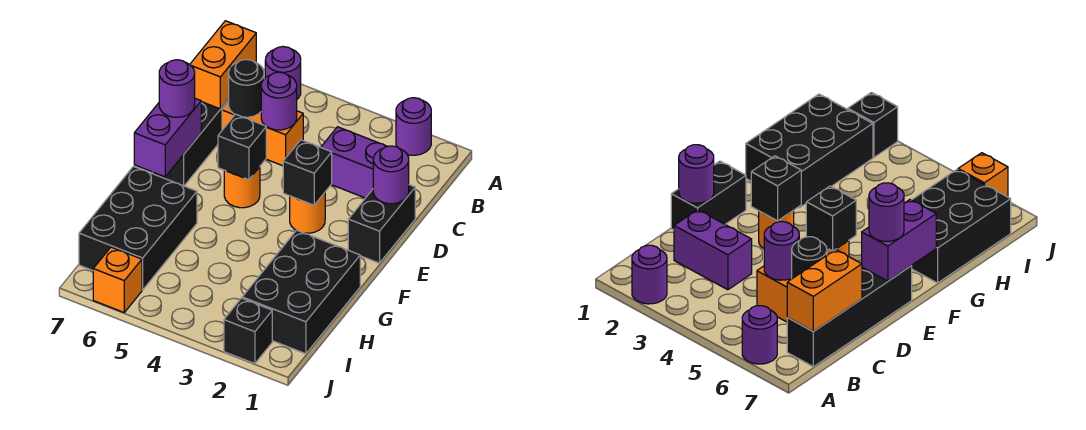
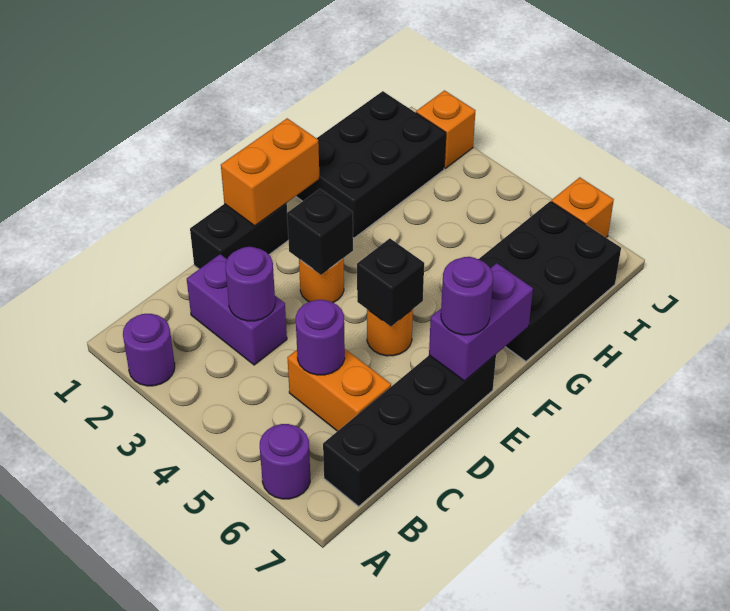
orange 1x2 brick [190,21,256,109] -> orange 1x2 brick moved to [221,118,320,226]
black 1x1 round brick [228,59,264,117] -> none
purple 1x1 round brick [373,146,409,204] -> purple 1x1 round brick moved to [225,247,275,321]
black 1x1 brick [224,298,272,364] -> orange 1x1 brick [416,91,475,168]

